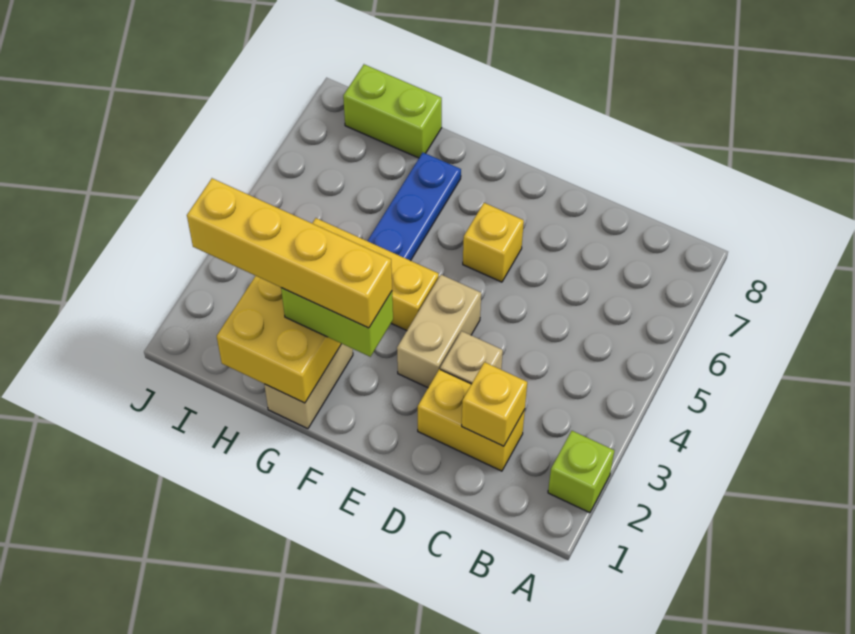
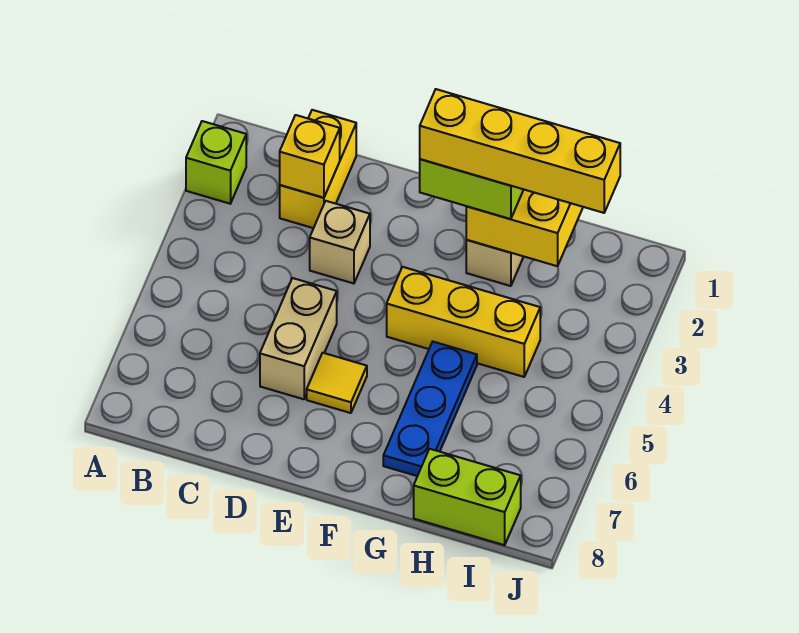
yellow 1x2 brick [418,369,525,471] -> yellow 1x2 brick turned to [280,110,356,228]
tan 1x2 brick [397,275,481,388] -> tan 1x2 brick moved to [260,278,337,399]
yellow 1x1 brick [463,203,524,282] -> yellow 1x1 tile [307,353,367,413]

